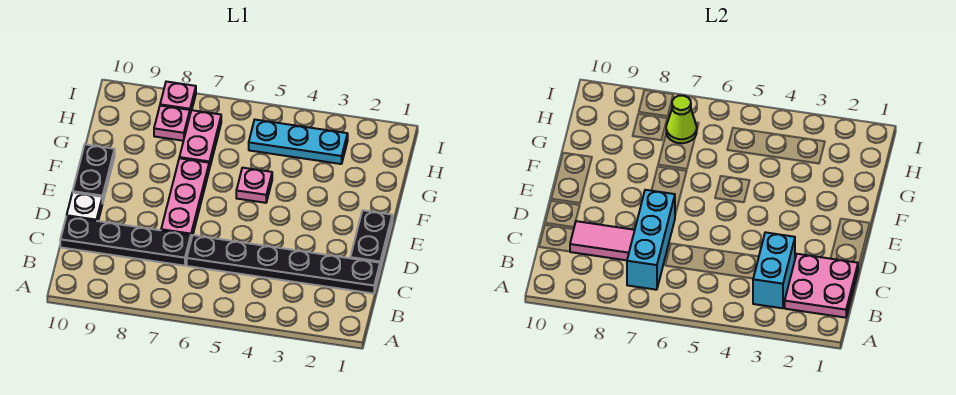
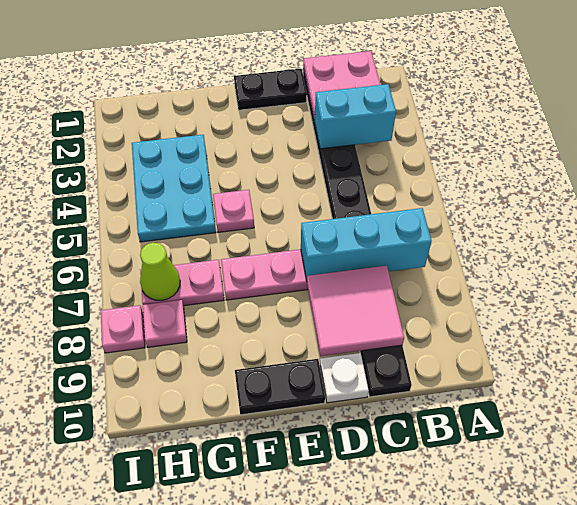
pink 1x2 tile [570,221,635,260] -> pink 2x2 tile [307,266,404,356]
cyan 1x3 plate [249,120,348,164] -> cyan 2x3 plate [132,135,216,242]

